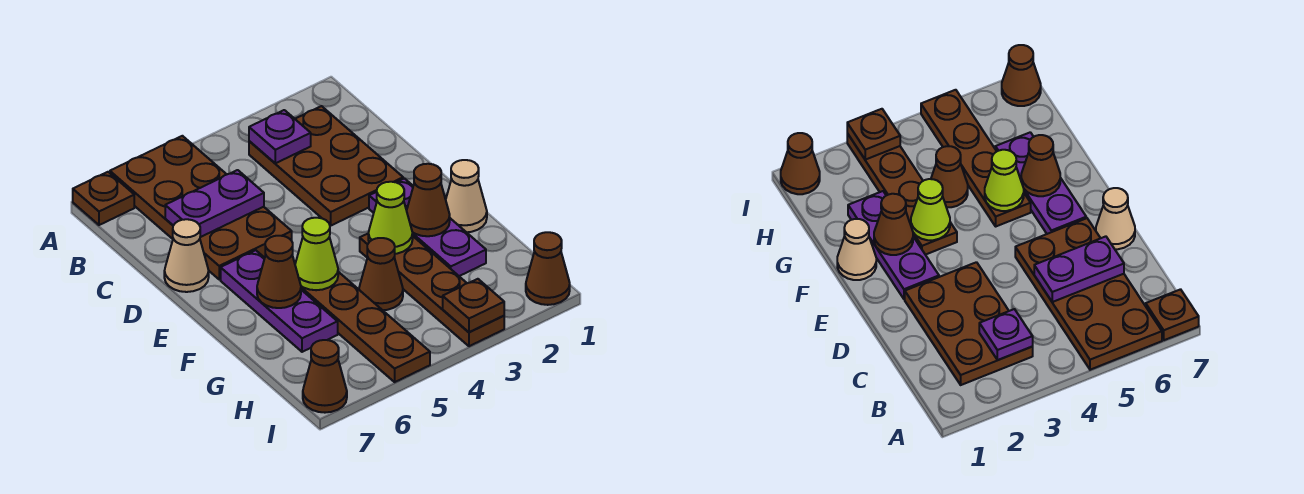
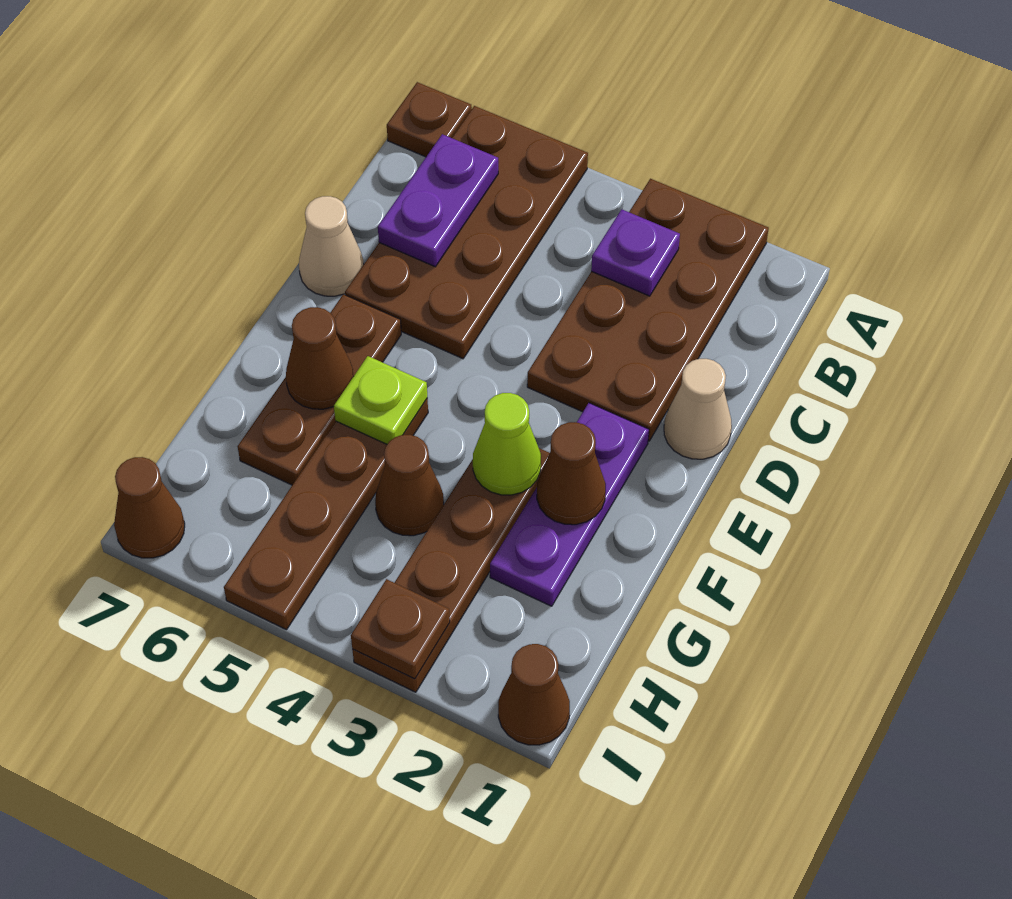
brown 2x3 plate [249,106,403,225] -> brown 2x4 plate [527,179,769,441]
purple 1x2 plate [165,170,264,237] -> purple 1x2 plate turned to [378,134,498,267]
purple 1x3 plate [221,250,338,352] -> brown 1x3 plate [238,294,401,485]
tan 1x1 cone [446,160,487,232] -> tan 1x1 cone moved to [664,359,732,459]
lime 1x1 cone [295,218,338,290] -> lime 1x1 plate [334,356,427,444]

